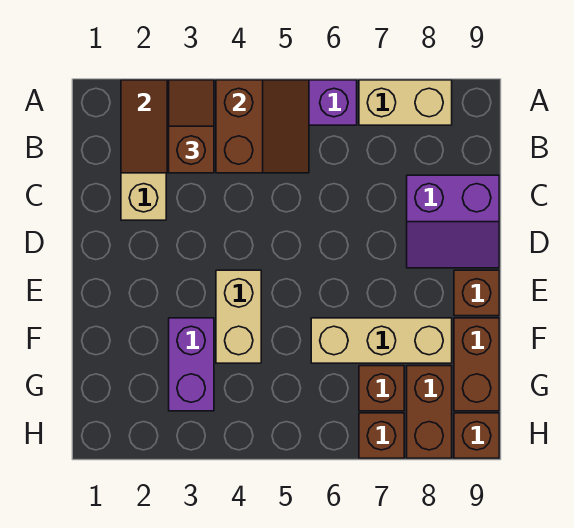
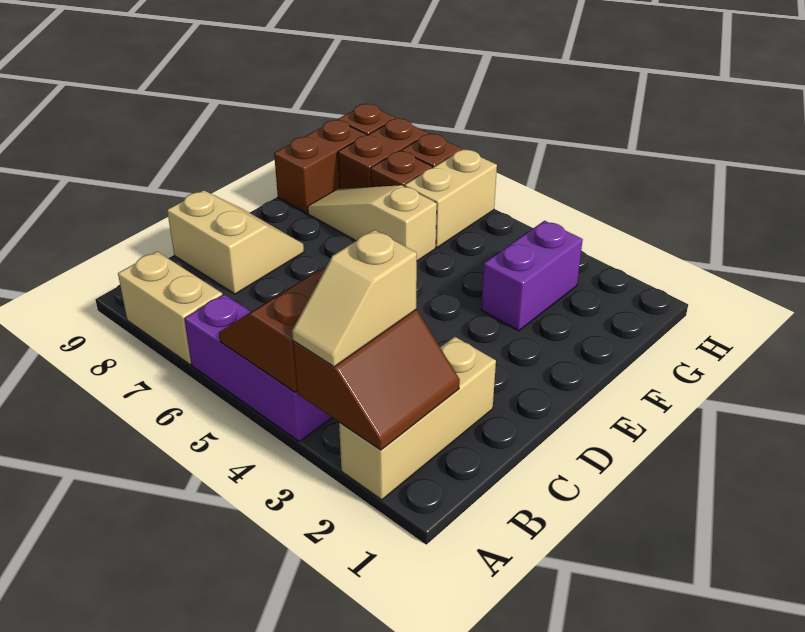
brown 1x2 slope [169,80,214,173] -> tan 1x2 slope [292,230,417,367]
purple 2x2 slope [407,175,499,268] -> tan 2x2 slope [167,190,304,294]
tan 1x2 brick [216,270,261,363] -> tan 1x2 brick moved to [405,149,497,247]
brown 1x1 brick [454,270,499,316] -> none
tan 1x3 brick [311,318,452,363] -> tan 1x3 slope [308,185,437,261]

